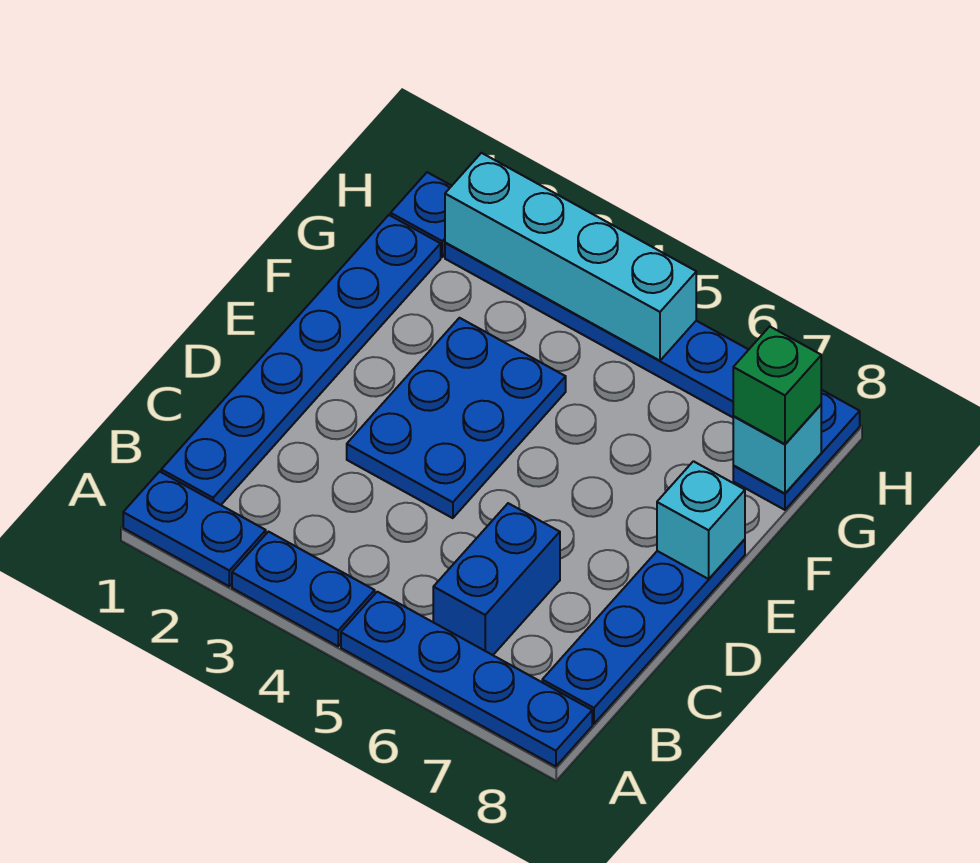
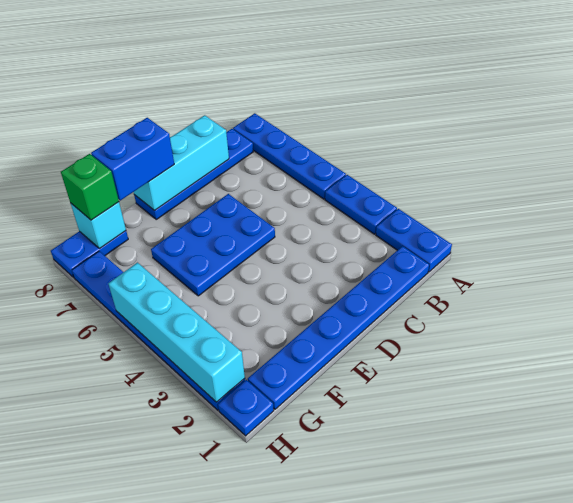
blue 1x2 brick [433,503,560,655] -> blue 1x2 brick moved to [91,118,174,200]
blue 2x3 plate [347,318,566,518] -> blue 2x3 plate moved to [151,194,275,296]
cyan 1x1 brick [657,461,745,579] -> cyan 1x3 brick [134,115,229,211]

